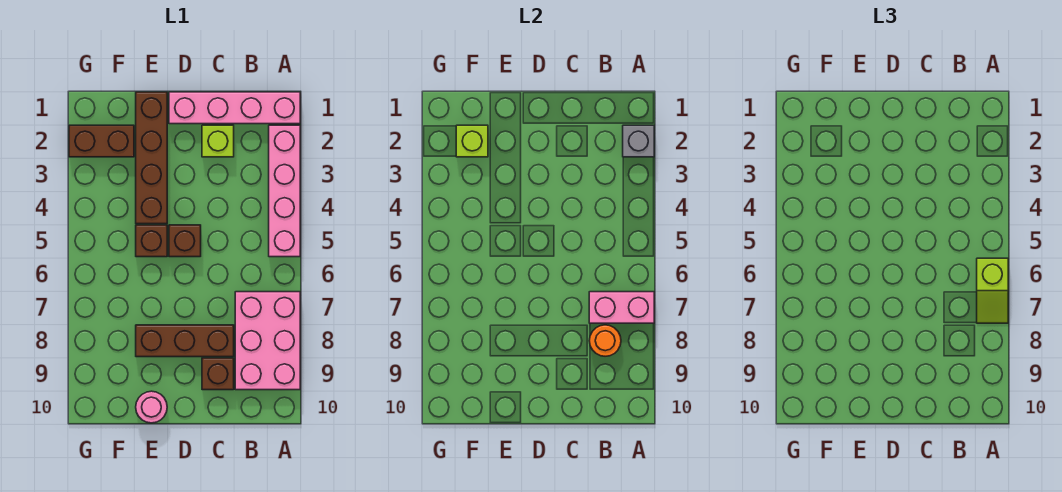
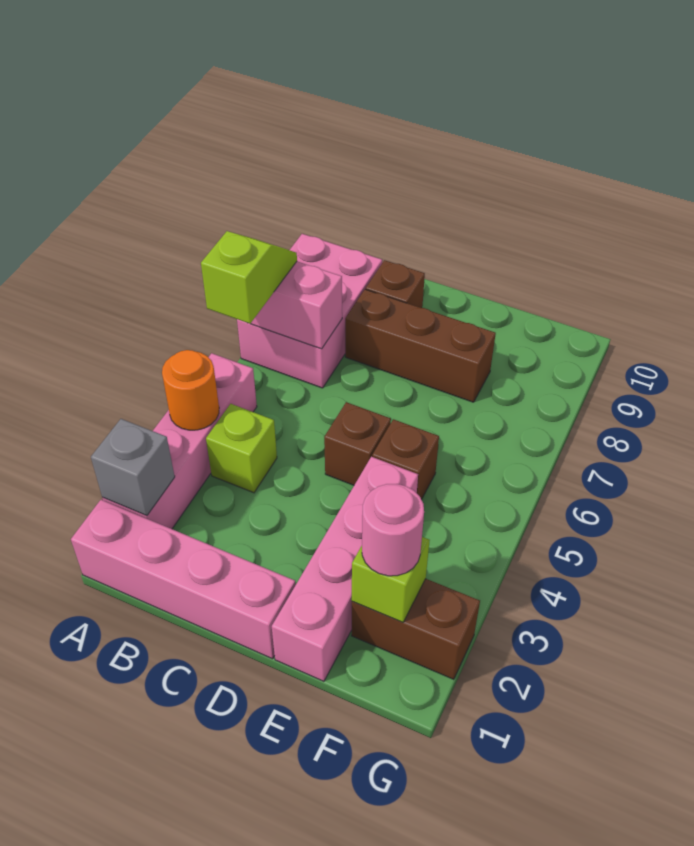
orange 1x1 round brick [589,325,621,356] -> orange 1x1 round brick moved to [162,350,219,430]
lime 1x1 brick [202,125,234,157] -> lime 1x1 brick moved to [206,404,277,493]
brown 1x4 brick [136,92,167,224] -> pink 1x4 brick [272,457,418,681]
pink 1x1 round brick [136,391,167,423] -> pink 1x1 round brick moved to [362,484,424,576]

